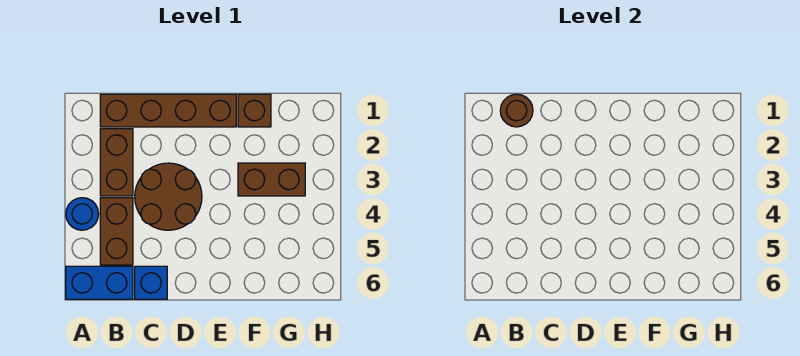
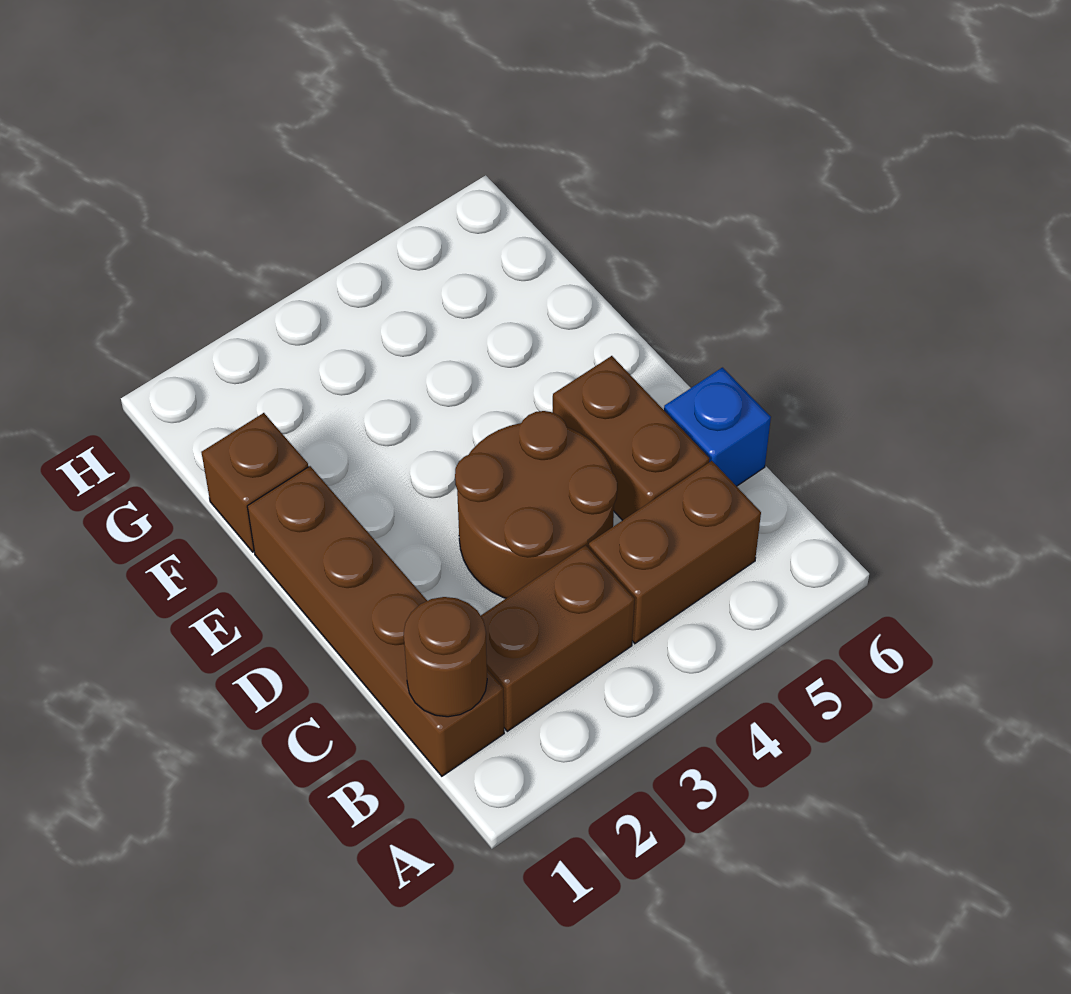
blue 1x1 round brick [66,198,99,230] -> none
blue 1x2 brick [66,266,133,299] -> none
brown 1x2 brick [238,163,305,196] -> brown 1x2 brick moved to [553,356,709,520]

